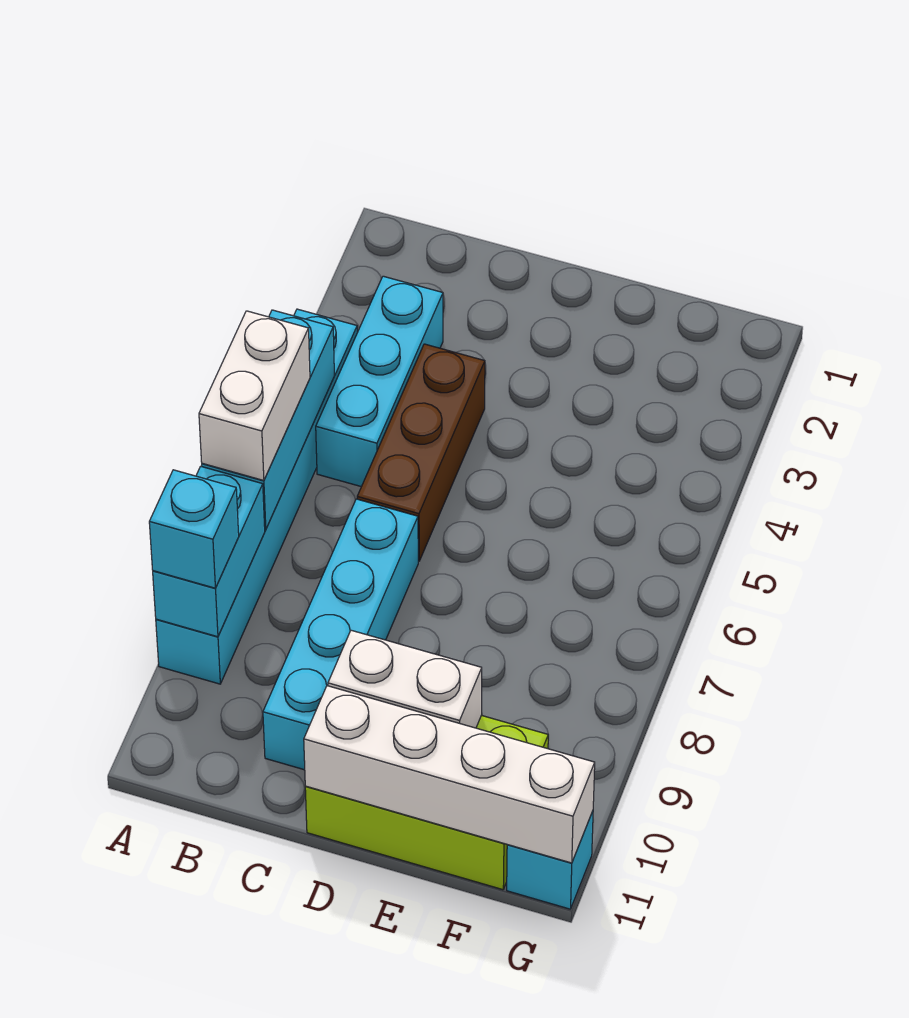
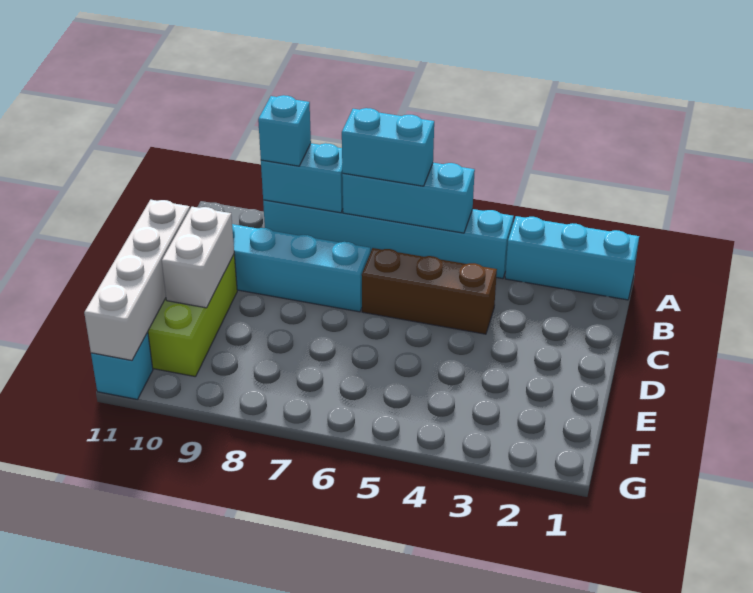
white 1x2 brick [199,311,310,481] -> cyan 1x2 brick [342,108,434,186]
cyan 1x3 brick [316,276,443,487] -> cyan 1x3 brick moved to [505,216,639,300]

